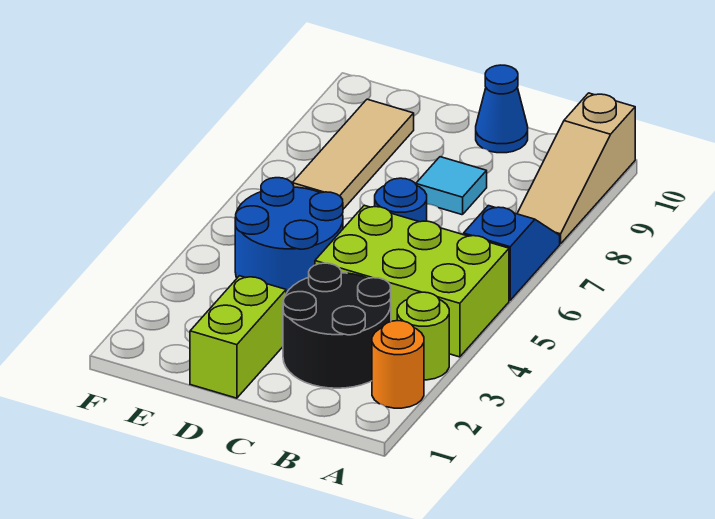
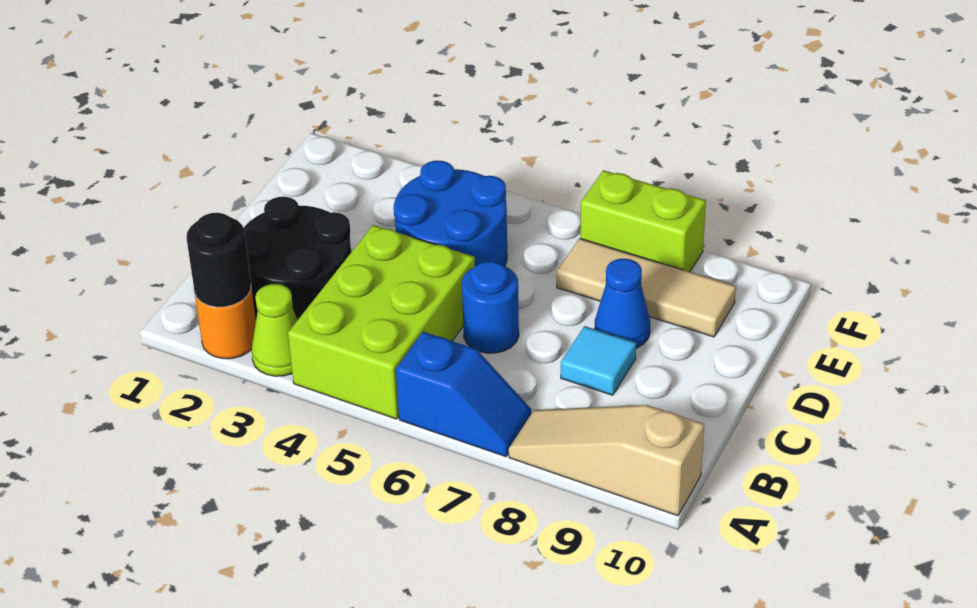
none -> black 1x1 round brick [187,213,251,307]
lime 1x1 round brick [397,292,449,380] -> lime 1x1 cone [252,284,297,376]
blue 1x1 cone [476,65,528,153] -> blue 1x1 cone moved to [595,259,650,348]
lime 1x2 brick [190,276,286,398] -> lime 1x2 brick moved to [580,170,706,272]

